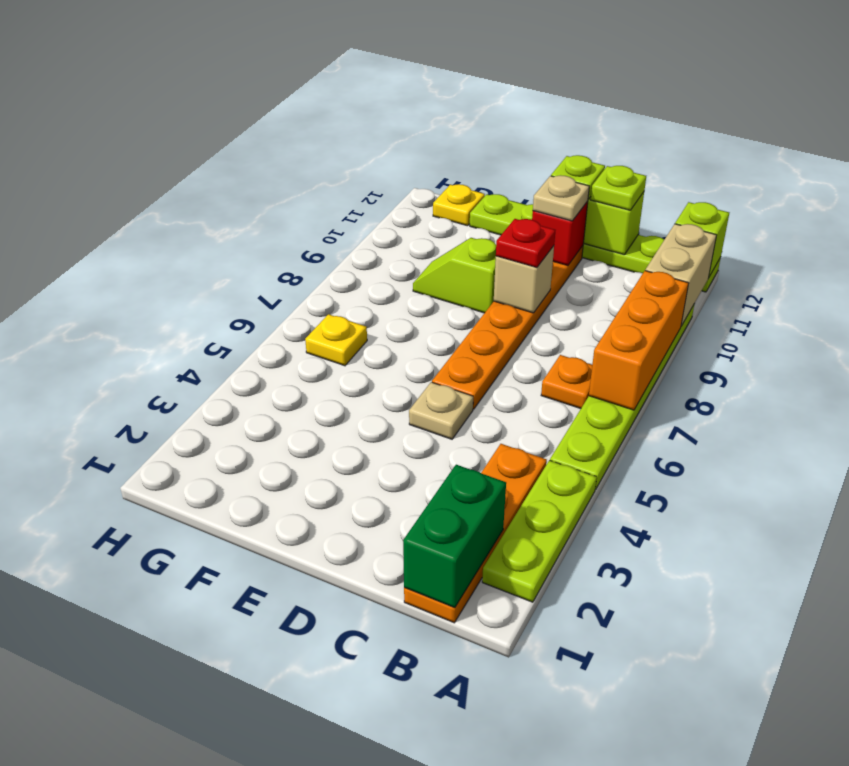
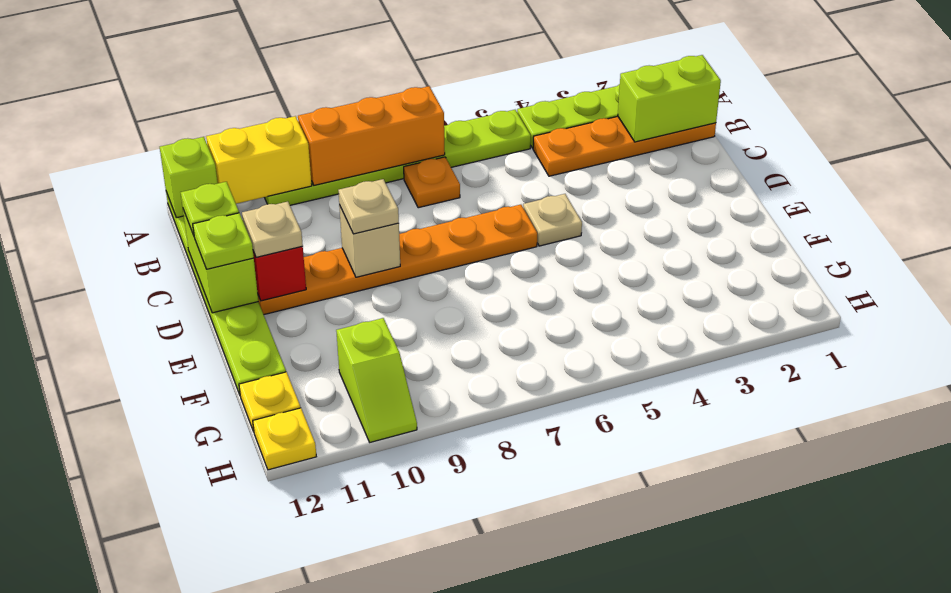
tan 1x2 brick [645,224,716,326] -> yellow 1x2 brick [206,116,312,204]
green 1x2 brick [403,465,506,608] -> lime 1x2 brick [618,55,721,142]
red 1x1 plate [496,219,555,268] -> tan 1x1 plate [338,179,399,234]
lime 1x2 slope [413,238,496,313] -> lime 1x2 slope moved to [336,318,417,442]
yellow 1x1 plate [305,314,367,366] -> yellow 1x1 plate moved to [253,408,316,470]

